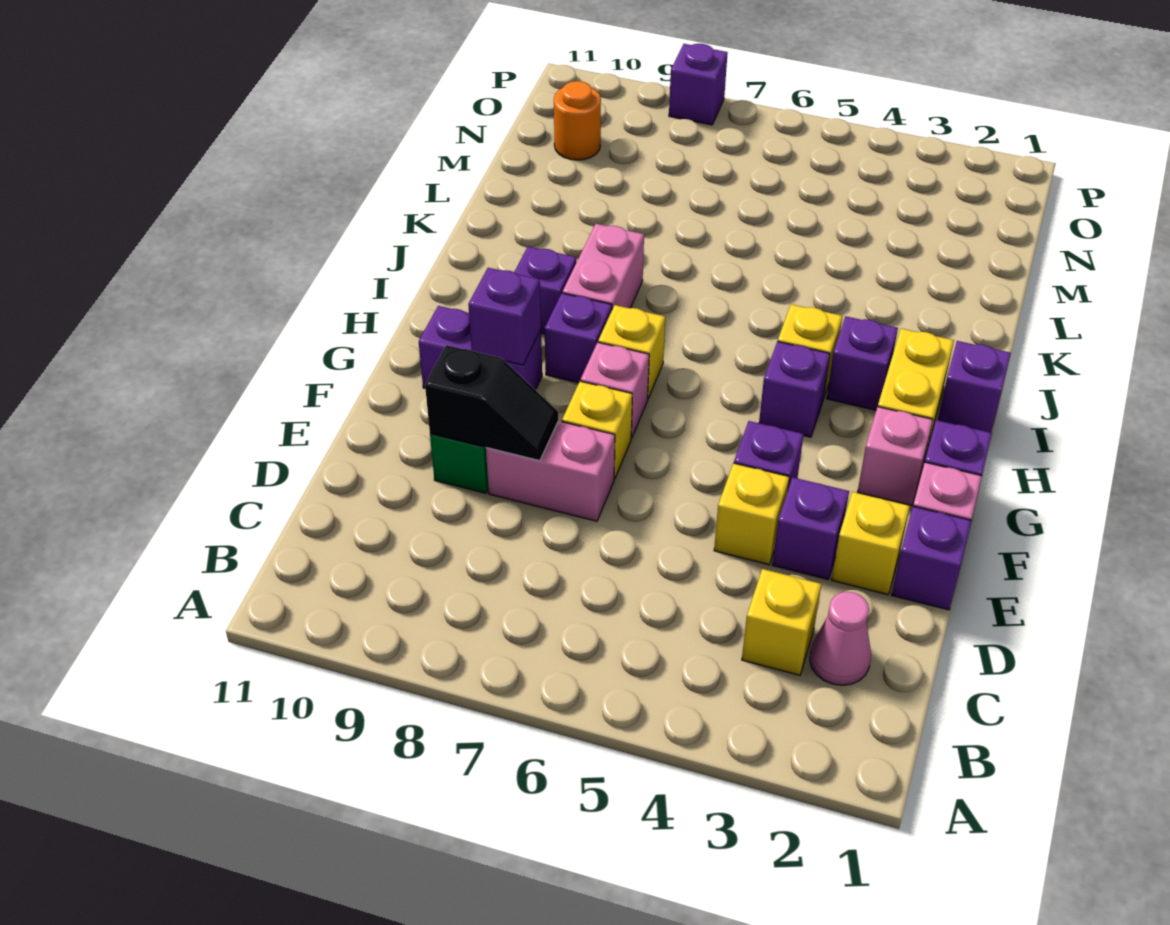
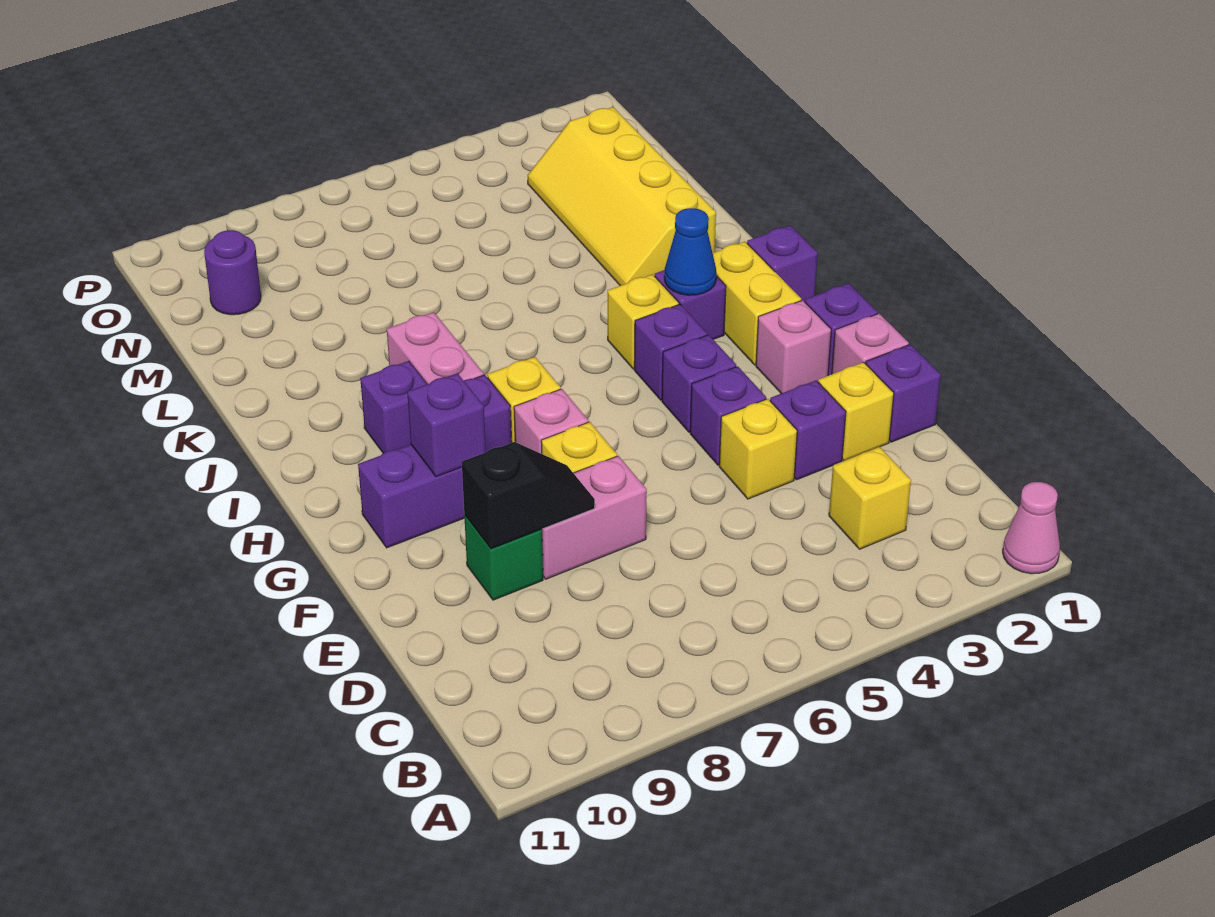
pink 1x1 cone [810,592,871,685] -> pink 1x1 cone moved to [1003,482,1060,574]
none -> blue 1x1 cone [664,208,716,295]
none -> yellow 2x4 slope [528,107,716,286]
orange 1x1 round brick [554,81,601,160] -> purple 1x1 round brick [204,230,261,315]
purple 1x1 brick [669,44,728,125] -> purple 1x1 brick moved to [662,335,736,432]

